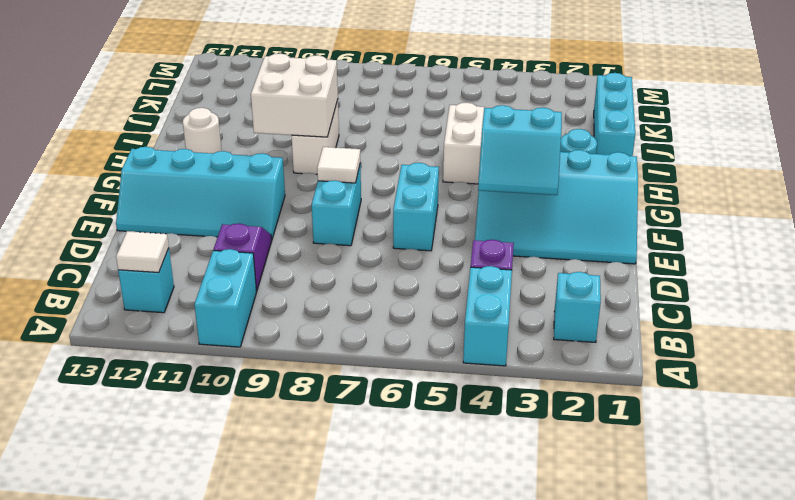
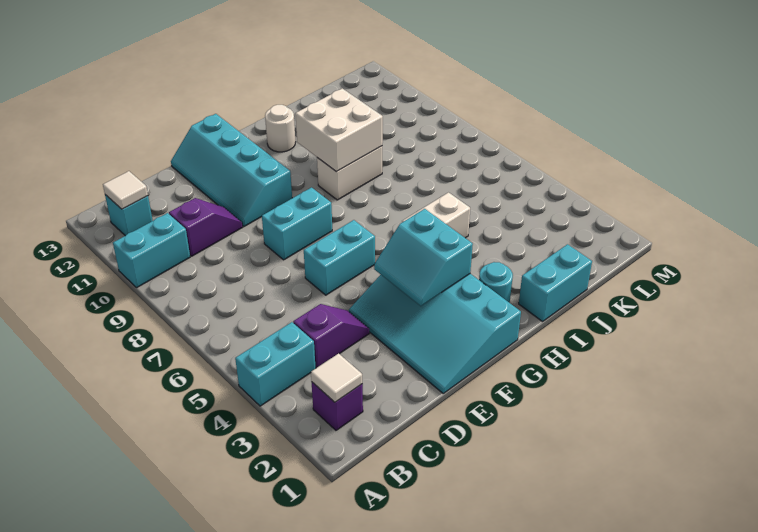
cyan 1x1 brick [554,272,601,342] -> purple 1x1 brick [312,382,363,430]
white 1x1 tile [317,147,360,183] -> white 1x1 tile moved to [311,354,362,402]
cyan 1x3 brick [594,73,635,156] -> cyan 1x2 brick [519,244,592,322]

